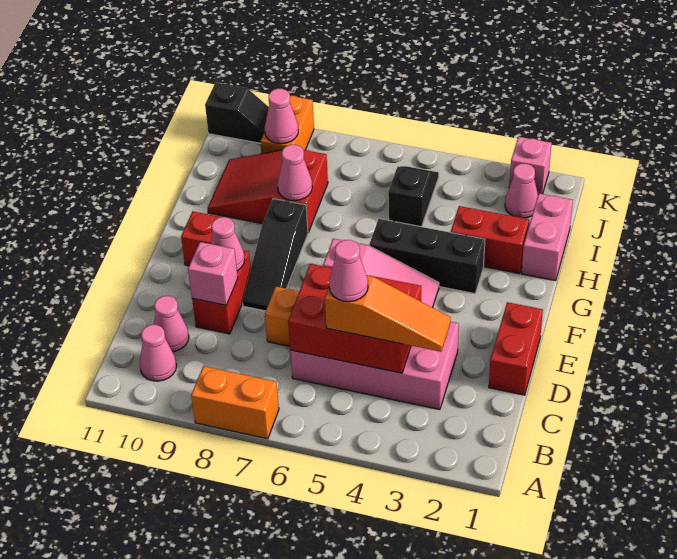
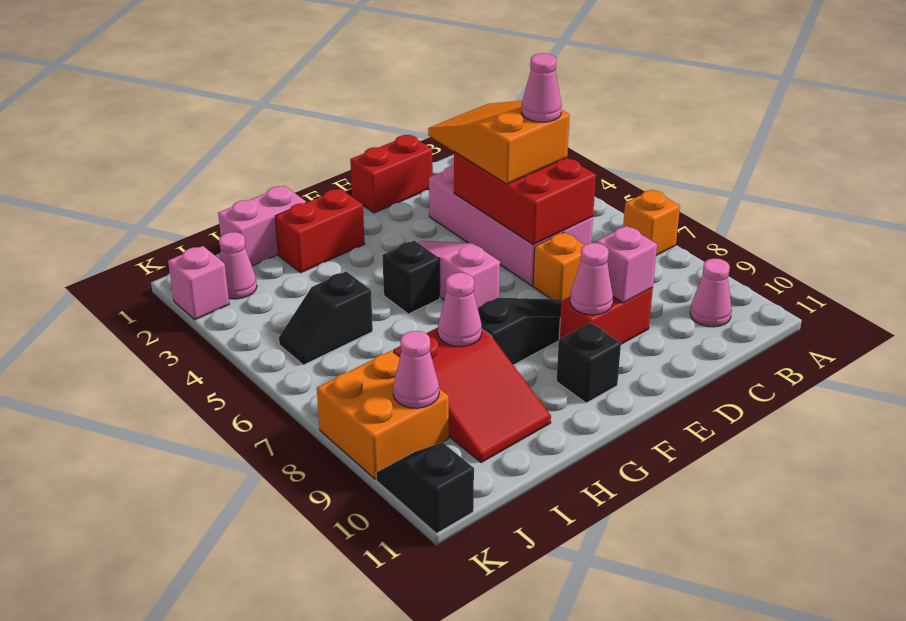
orange 1x2 brick [191,366,279,439] -> orange 1x1 brick [623,190,680,255]
orange 1x3 slope [325,276,451,352] -> orange 2x3 slope [428,101,570,184]
pink 1x1 cone [154,296,189,352] -> none
red 1x1 brick [181,211,220,266] -> black 1x1 brick [556,323,621,403]
black 1x3 brick [369,219,485,294] -> black 1x1 brick [382,241,440,314]
red 1x2 brick [451,206,529,273] -> red 1x2 brick turned to [275,189,365,273]
orange 1x2 brick [261,96,314,154] -> orange 2x2 brick [317,351,449,479]

